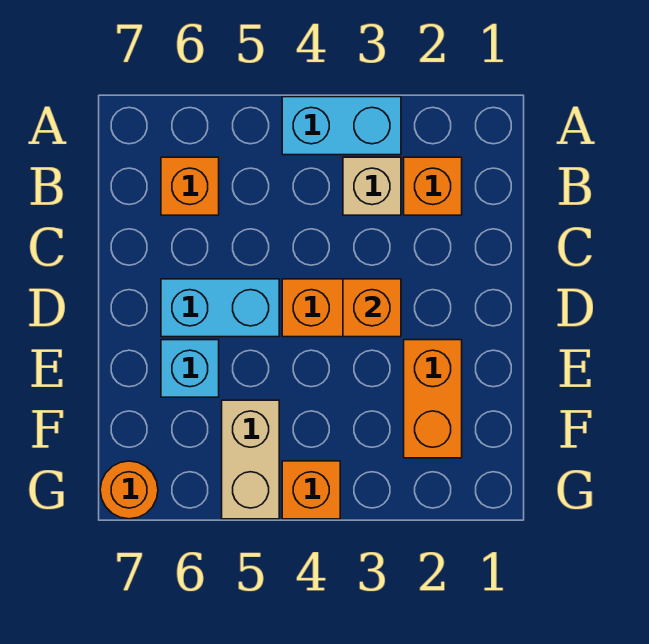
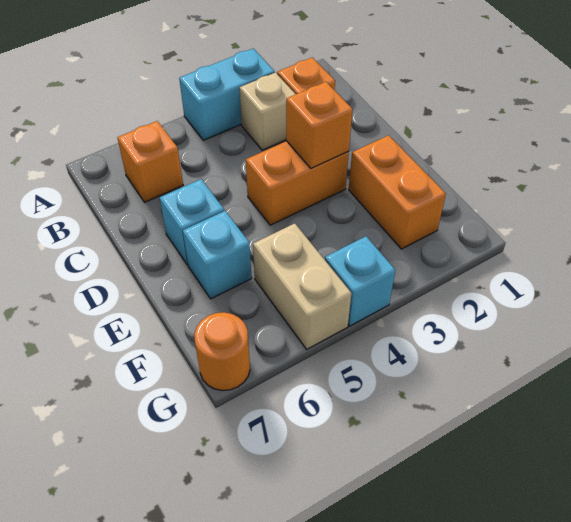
cyan 1x2 brick [161,279,279,337] -> cyan 1x1 brick [160,179,224,265]
orange 1x1 brick [282,461,340,519] -> cyan 1x1 brick [325,236,395,326]

